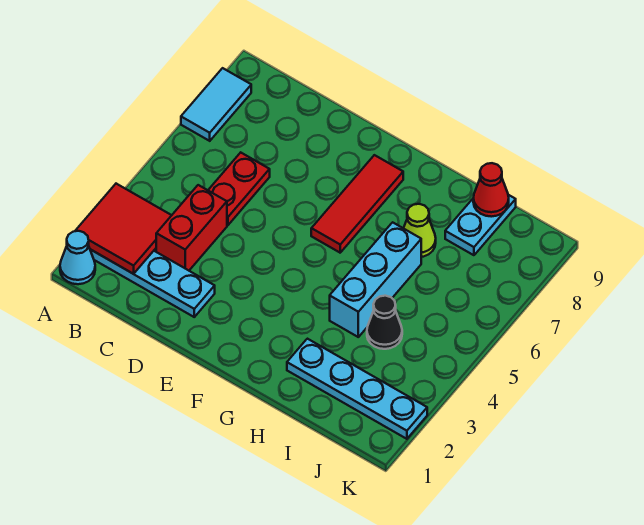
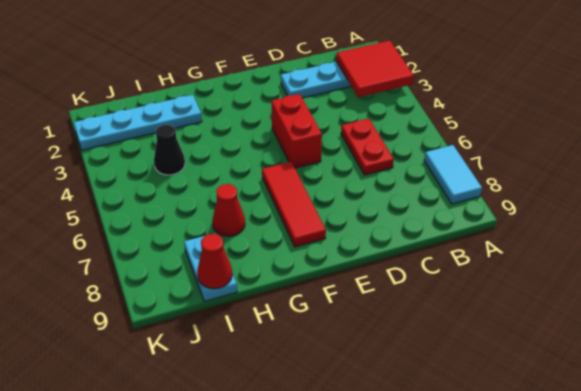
cyan 1x1 cone [60,231,95,284] -> none
red 1x2 brick [156,185,227,270] -> red 1x2 brick moved to [271,94,322,168]
cyan 1x3 brick [330,222,421,337] -> none
lime 1x1 cone [404,204,436,257] -> red 1x1 cone [212,184,245,236]

